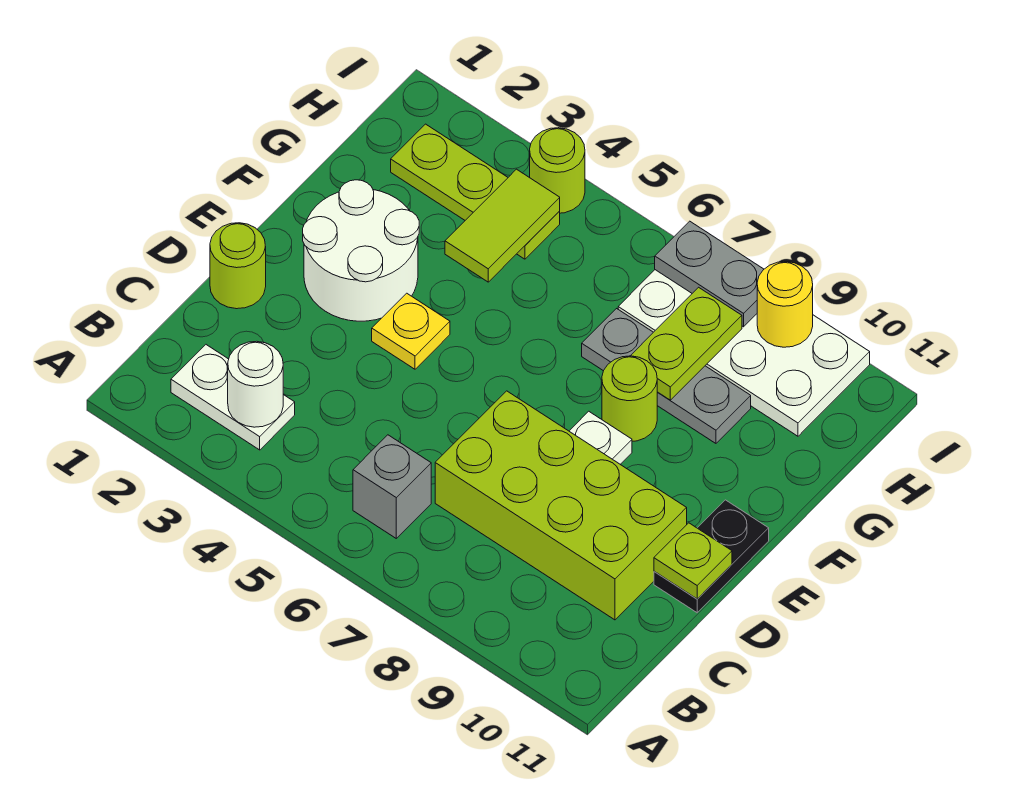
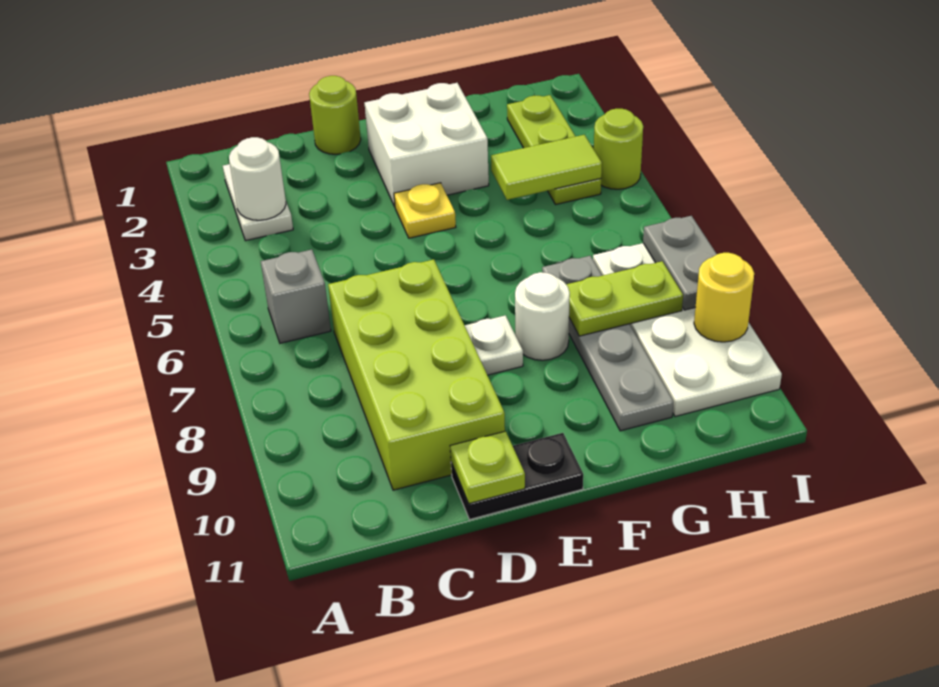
white 2x2 round brick [303,180,419,321] -> white 2x2 brick [365,83,489,206]
lime 1x1 round brick [602,356,657,441] -> white 1x1 round brick [515,272,570,360]
grey 1x3 plate [582,309,751,443] -> grey 1x4 plate [542,256,674,431]

